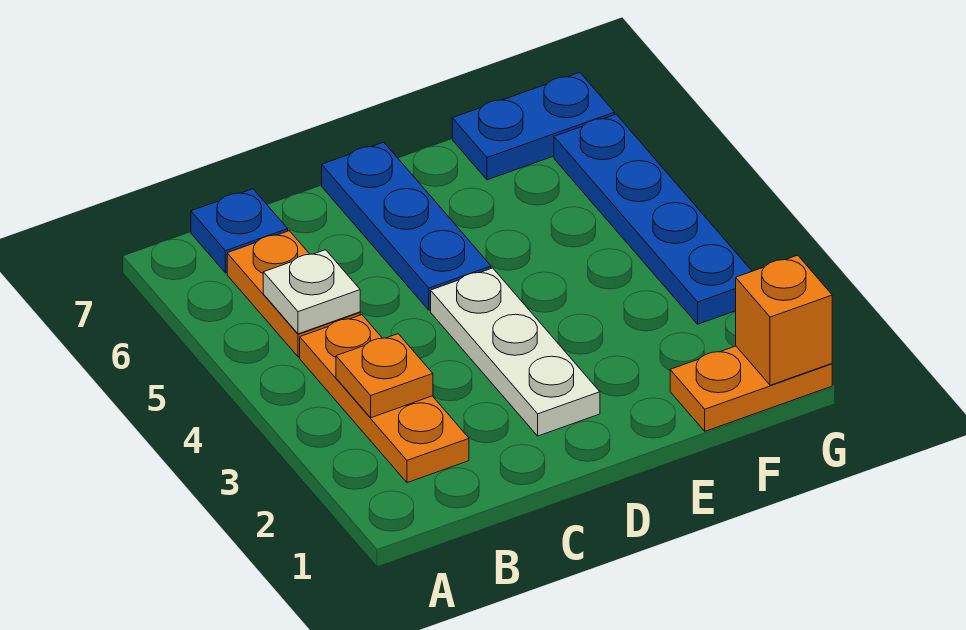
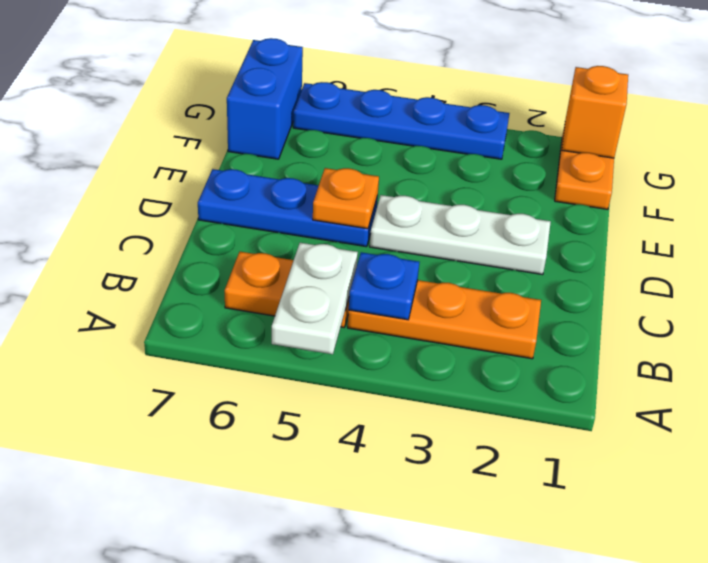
orange 1x1 plate [336,334,433,418] -> orange 1x1 plate moved to [313,168,379,229]
white 1x1 plate [263,250,360,334] -> white 1x2 plate [272,243,358,354]
blue 1x1 plate [191,189,288,273] -> blue 1x1 plate moved to [349,252,419,320]
blue 1x2 plate [452,72,615,180] -> blue 1x2 brick [227,38,303,159]

